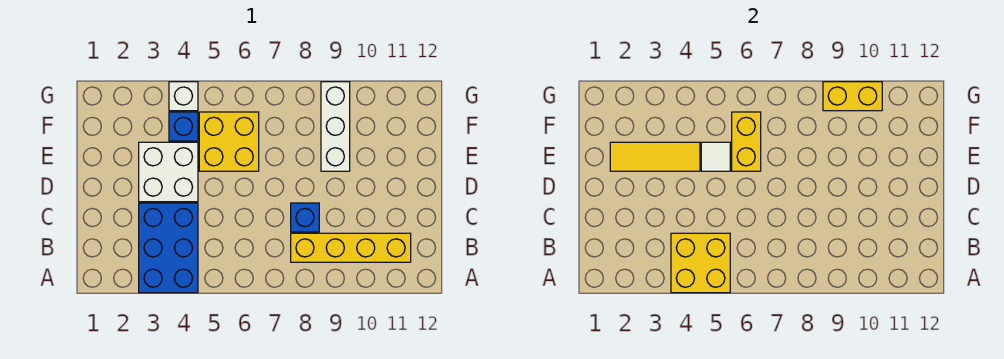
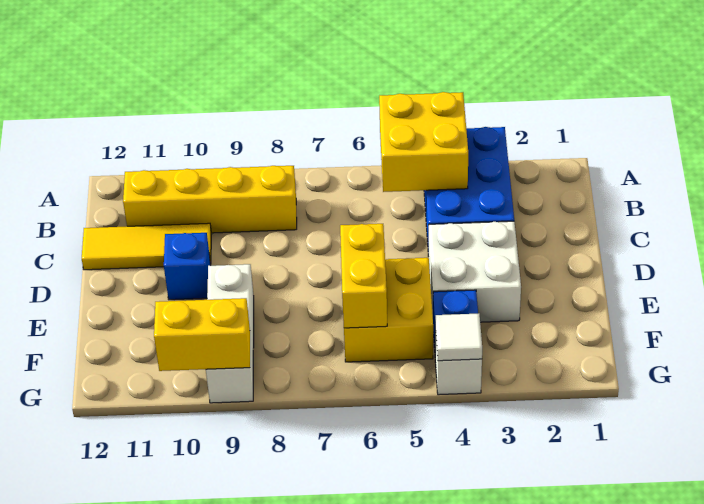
blue 1x1 brick [291,203,319,232] -> blue 1x1 brick moved to [164,233,211,300]
yellow 1x3 tile [610,142,700,171] -> yellow 1x3 tile moved to [82,223,211,270]
white 1x1 tile [701,142,730,171] -> white 1x1 tile moved to [436,313,482,361]

